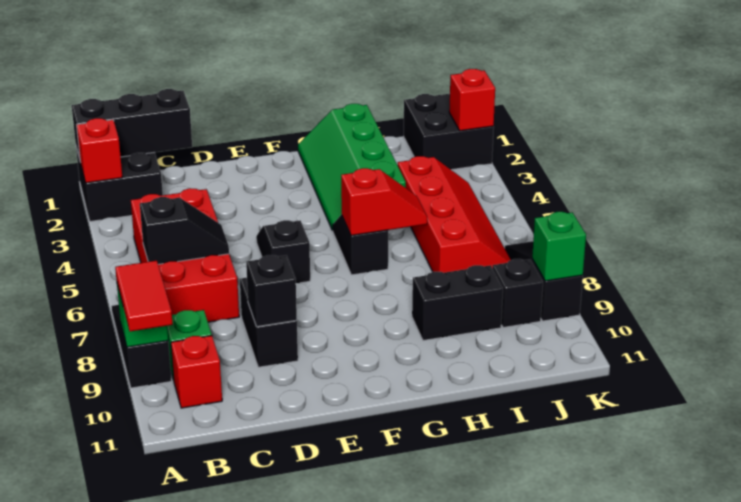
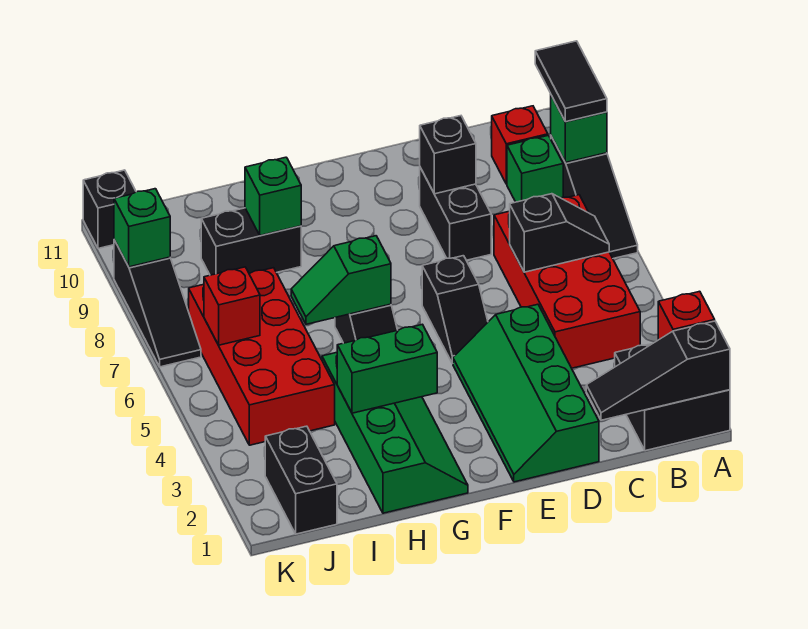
black 1x3 brick [72,89,192,159] -> black 1x3 slope [586,321,730,420]
red 1x2 tile [115,261,173,331] -> black 1x2 tile [535,41,607,122]
black 1x2 slope [140,197,229,264] -> black 1x2 slope turned to [510,194,609,272]
none -> green 2x4 slope [453,304,599,482]
none -> green 1x2 brick [337,324,437,413]
red 1x2 slope [341,168,427,236] -> green 1x2 slope [291,236,391,324]
none -> green 1x1 brick [245,157,301,236]
red 2x4 slope [398,156,511,273] -> red 2x4 brick [189,268,335,445]
black 2x2 brick [404,94,494,170] -> black 1x2 brick [265,426,337,534]
black 1x1 brick [493,259,543,328] -> black 1x1 brick moved to [83,170,136,248]
red 1x1 brick [449,69,495,131] -> red 1x1 brick moved to [204,267,260,345]

